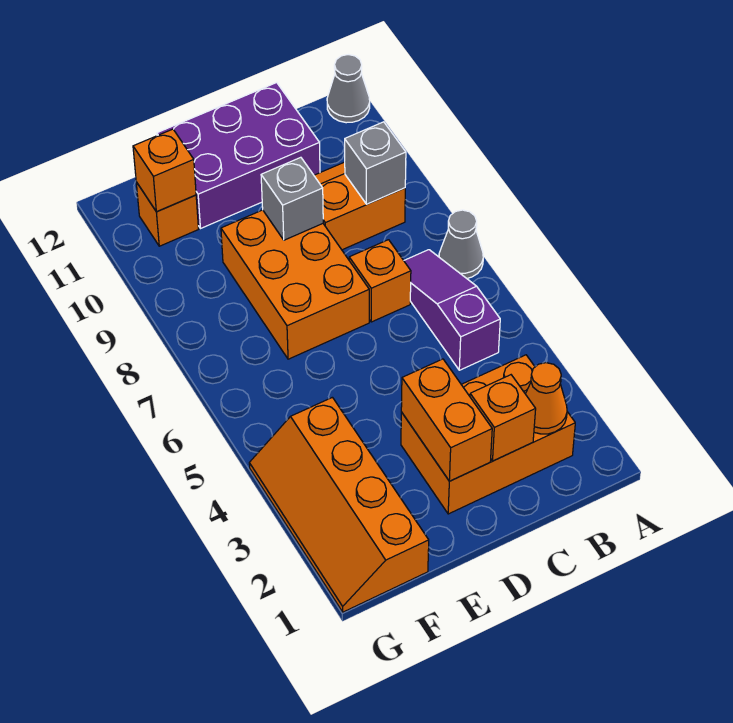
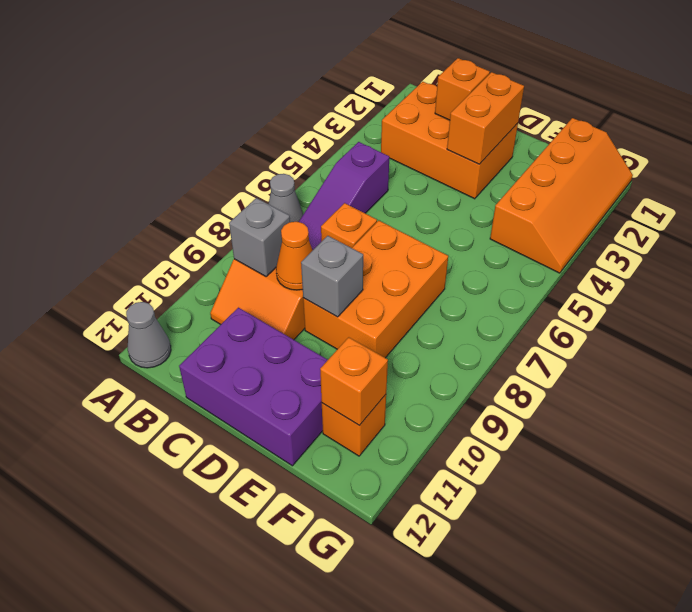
orange 1x1 cone [526,363,567,434] -> orange 1x1 cone moved to [276,222,313,290]

